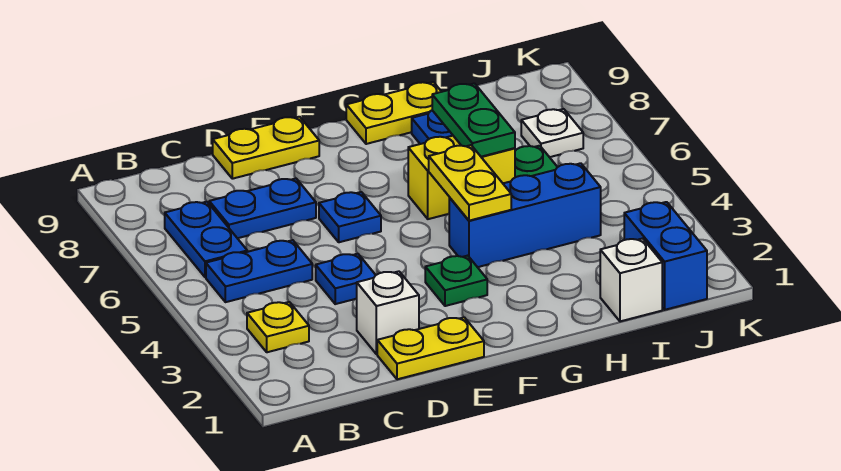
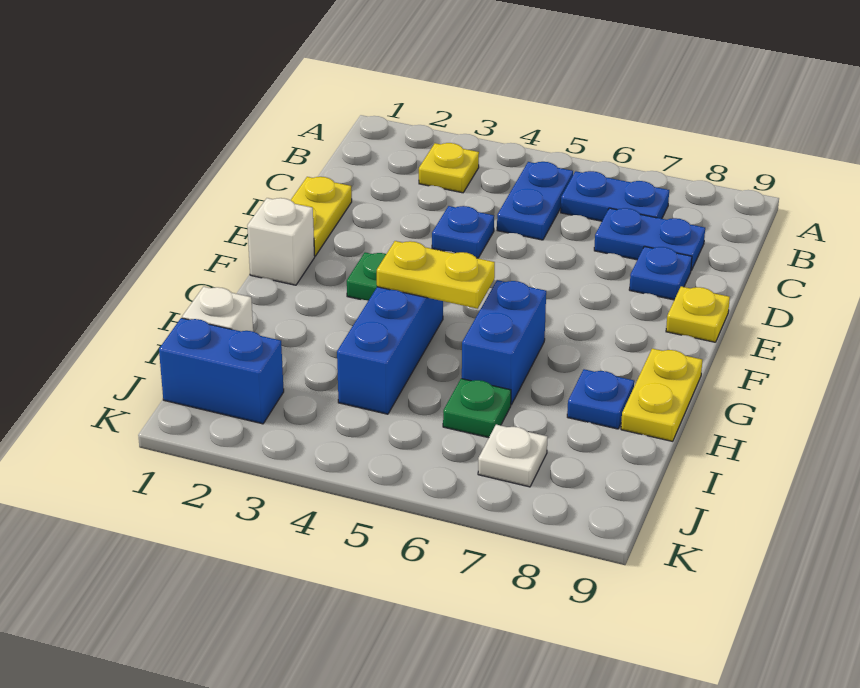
blue 1x2 plate [209,178,316,238] -> blue 1x2 plate turned to [594,208,705,270]
white 1x1 brick [357,271,419,354] -> white 1x1 brick moved to [247,198,315,285]
yellow 1x2 plate [213,117,319,179] -> yellow 1x1 plate [666,286,730,342]
blue 1x1 plate [319,192,381,242] -> blue 1x1 plate moved to [629,246,692,300]
yellow 1x2 brick [408,136,515,219] -> blue 1x2 brick [462,280,546,405]
green 1x2 plate [432,83,515,157] -> none

